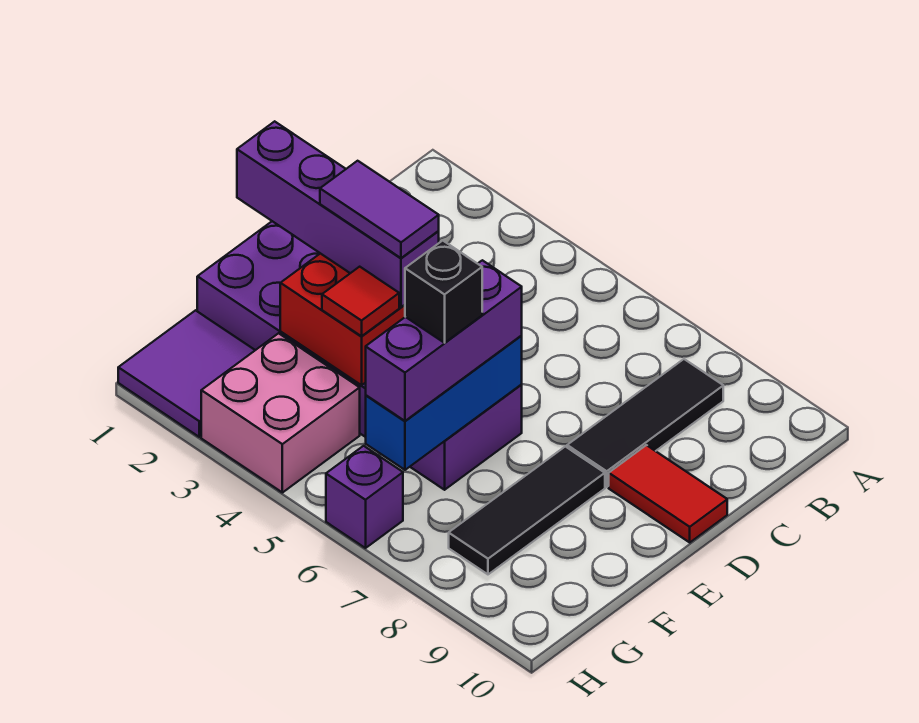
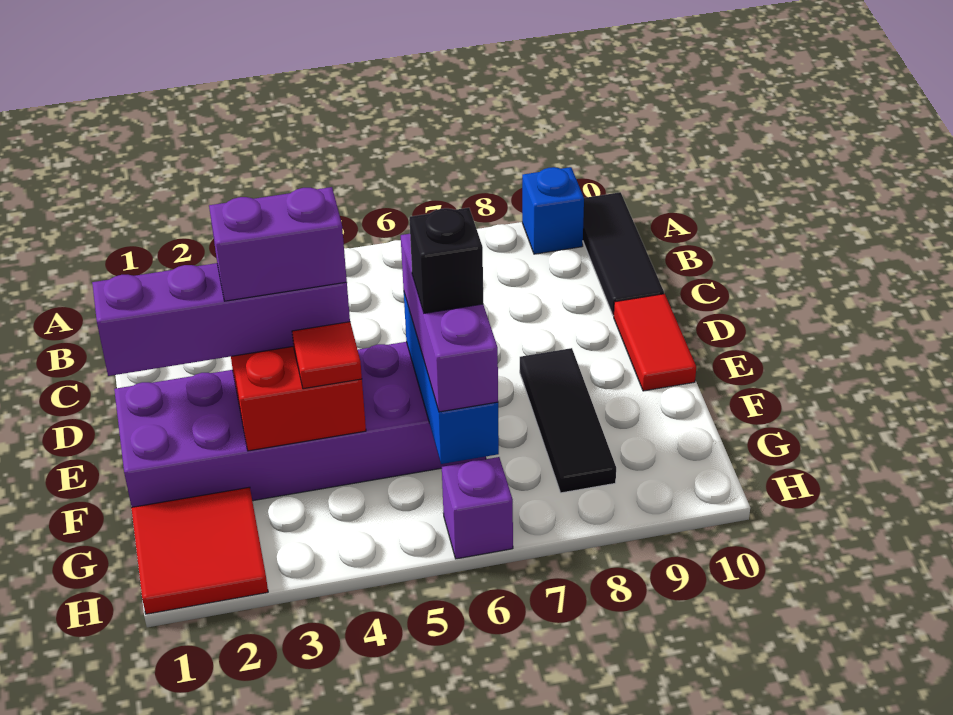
none -> blue 1x1 brick [522,167,584,254]
black 1x3 tile [567,359,723,487] -> black 1x3 tile moved to [583,192,664,316]
red 1x2 tile [609,445,727,542] -> red 1x2 tile turned to [614,294,696,391]
purple 1x2 tile [320,161,439,258] -> purple 1x2 brick [209,187,347,301]
purple 2x2 tile [118,310,255,437] -> red 2x2 tile [131,487,268,614]
pink 2x2 brick [201,333,360,493] -> none

